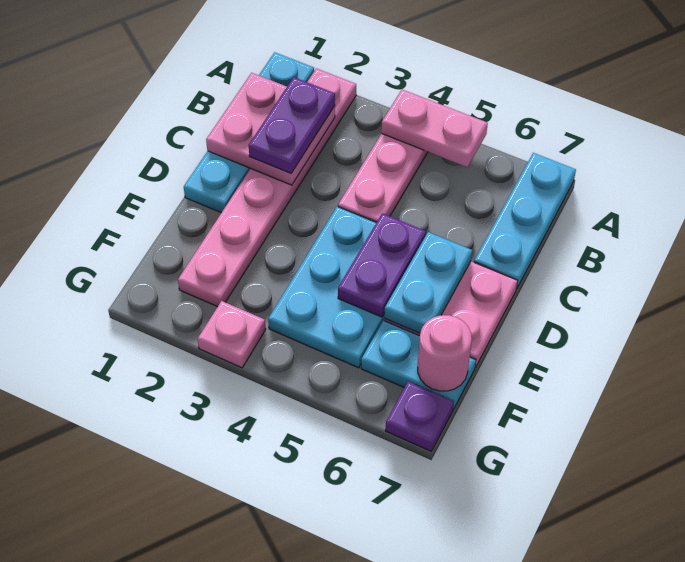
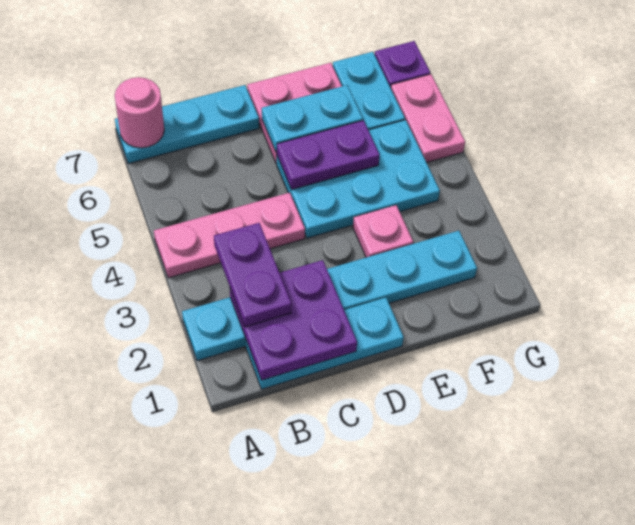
cyan 1x4 plate [184,52,314,213] -> cyan 1x3 plate [246,298,404,389]
pink 1x6 plate [178,68,356,307] -> cyan 1x6 plate [182,231,477,361]
pink 1x2 plate [381,90,488,167] -> pink 1x2 plate moved to [391,74,465,162]
pink 2x2 plate [206,73,335,185] -> purple 2x2 plate [230,260,357,380]
purple 1x2 plate [249,77,335,173] -> purple 1x2 plate turned to [214,223,292,327]
pink 1x1 round brick [418,315,472,391] -> pink 1x1 round brick moved to [115,77,164,148]
pink 1x1 plate [198,301,266,368] -> pink 1x1 plate moved to [353,205,413,257]

